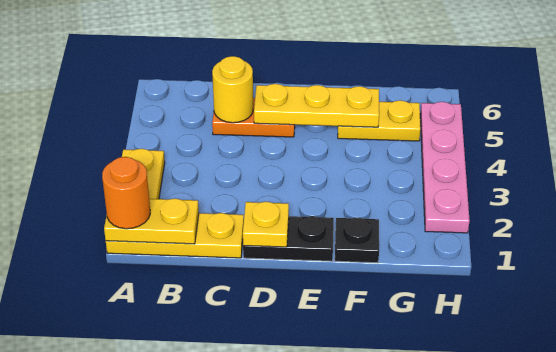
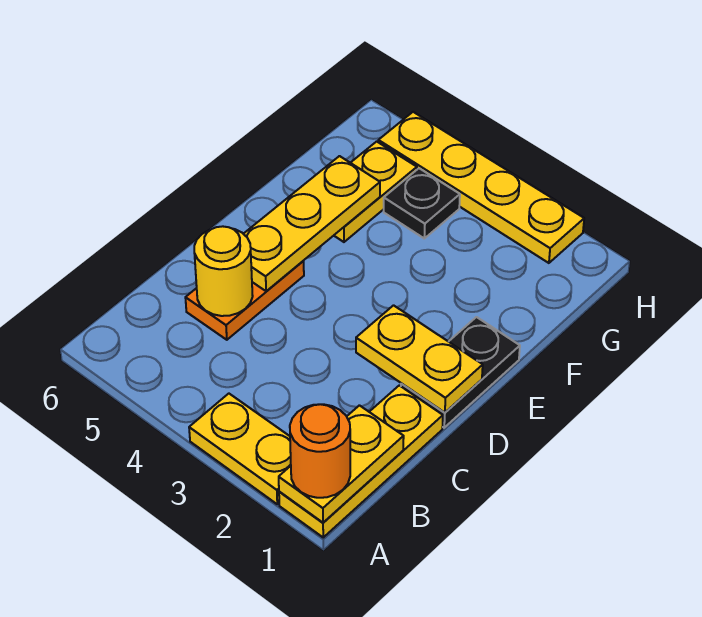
yellow 1x1 plate [243,202,289,247] -> yellow 1x2 plate [356,305,483,413]
black 1x1 plate [335,218,379,263] -> black 1x1 plate moved to [384,168,460,238]
pink 1x4 plate [420,102,470,233] -> yellow 1x4 plate [378,112,584,263]

